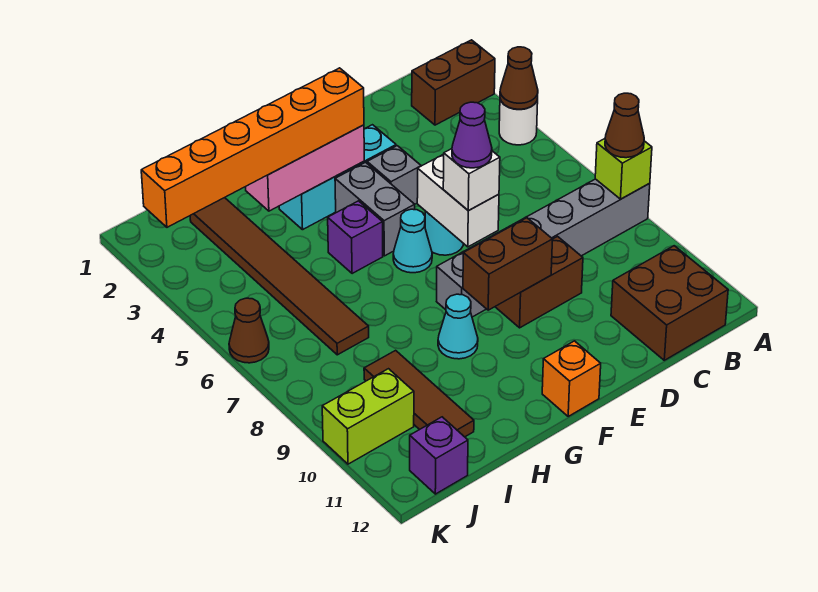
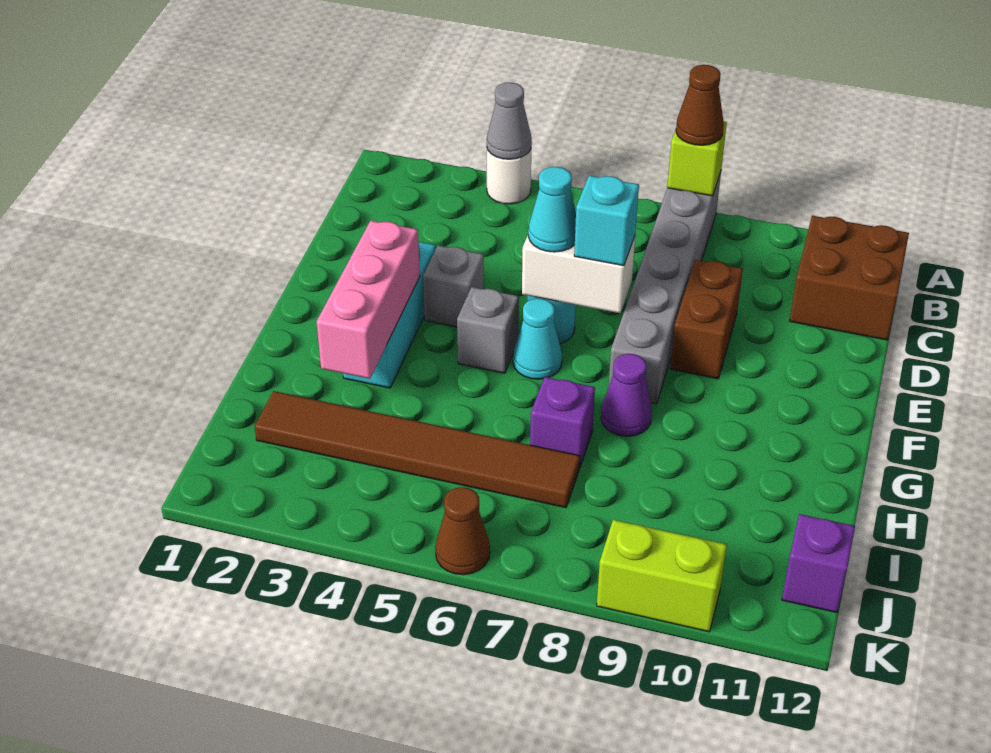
brown 1x2 brick [412,40,495,125] -> none
brown 1x1 cone [500,47,538,109] -> grey 1x1 cone [487,83,532,159]
white 1x1 brick [443,149,500,211] -> cyan 1x1 brick [574,176,639,266]
purple 1x1 cone [452,102,492,168] -> purple 1x1 cone moved to [601,354,652,436]
brown 1x2 brick [463,218,553,310] -> none
orange 1x6 brick [141,68,364,227] -> none
grey 1x2 brick [335,162,415,256] -> grey 1x1 brick [457,287,519,373]
orange 1x1 brick [542,341,601,416] -> none
purple 1x1 brick [328,201,383,274] -> purple 1x1 brick moved to [530,377,595,468]
cyan 1x1 cone [438,294,478,359] -> cyan 1x1 cone moved to [528,167,576,252]
brown 1x3 tile [364,350,474,437] -> none
lime 1x2 brick [322,369,414,464] -> lime 1x2 brick turned to [597,520,727,632]

